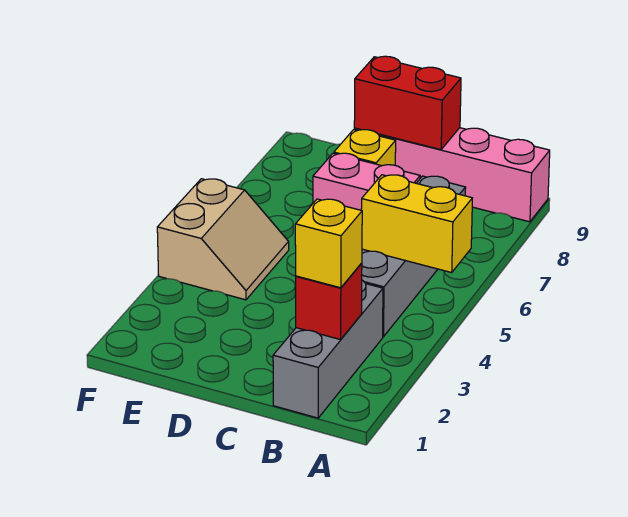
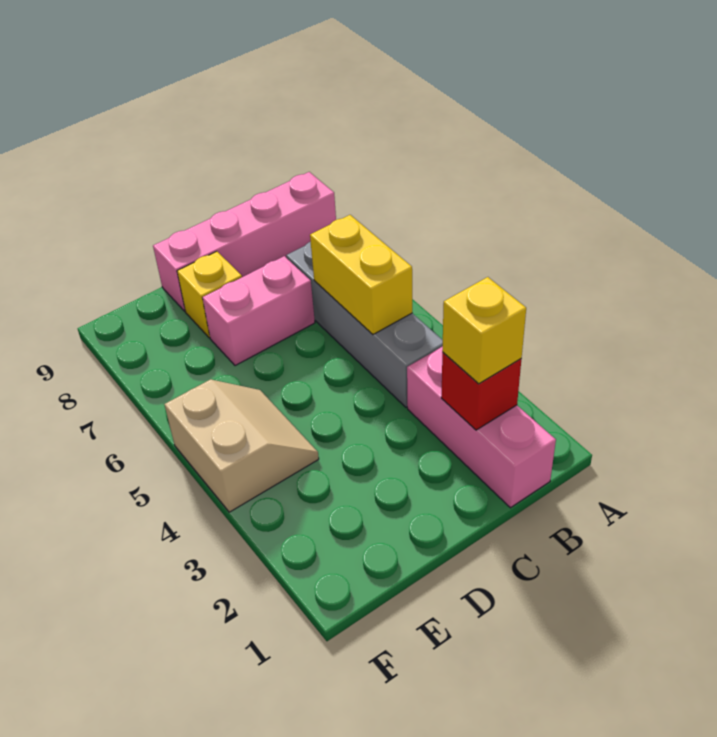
yellow 1x2 brick [361,175,472,273] -> yellow 1x2 brick turned to [310,215,412,334]
grey 1x3 brick [273,280,383,418] -> pink 1x3 brick [407,346,556,508]
red 1x2 brick [354,56,461,150] -> none

